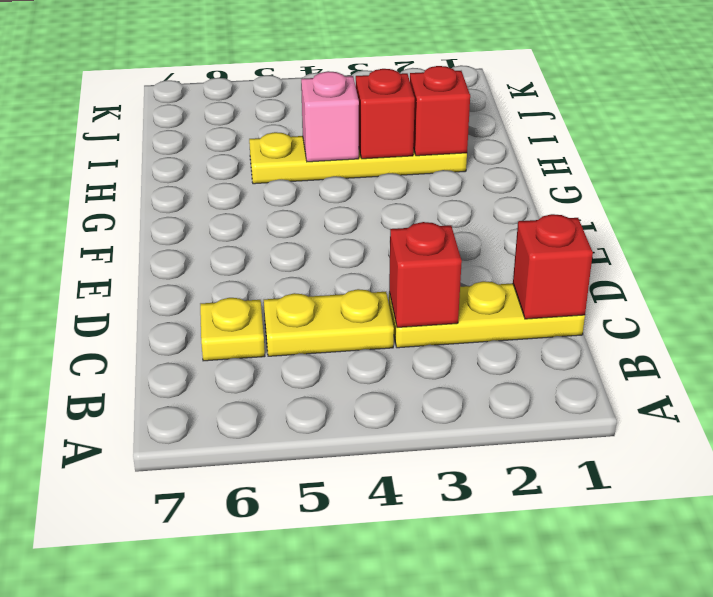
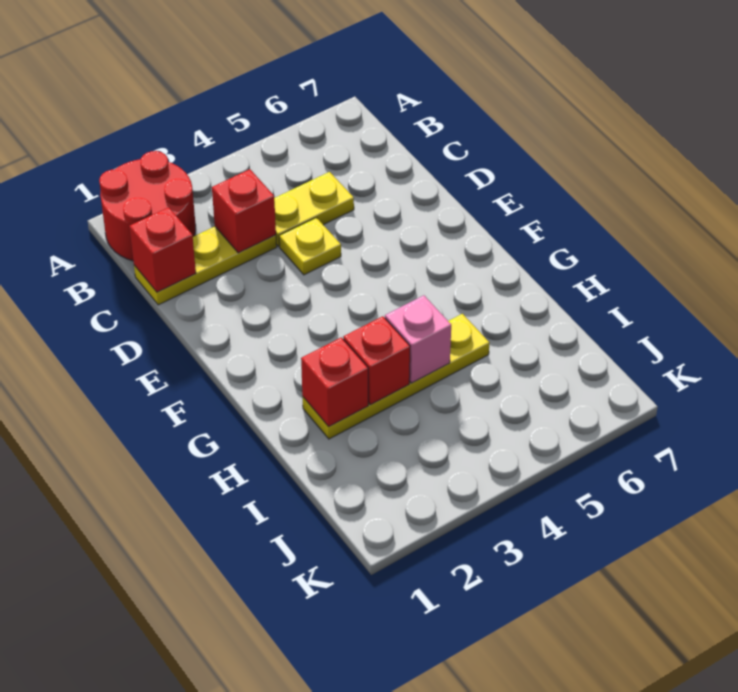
none -> red 2x2 round brick [99,151,196,261]
yellow 1x1 plate [200,298,265,361] -> yellow 1x1 plate moved to [279,218,341,275]

